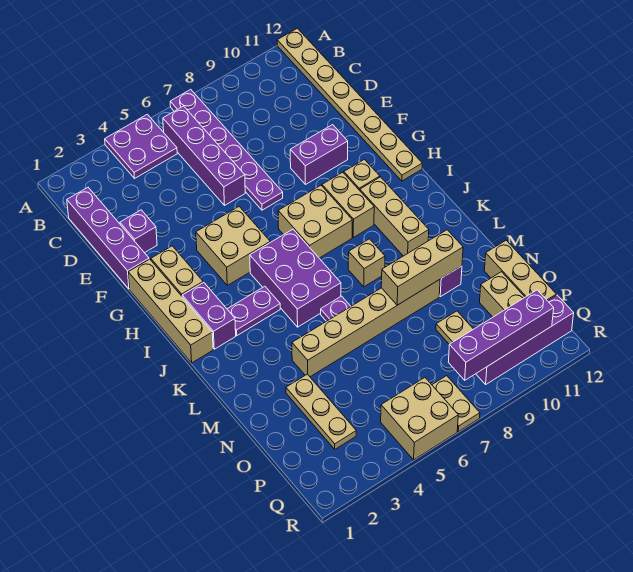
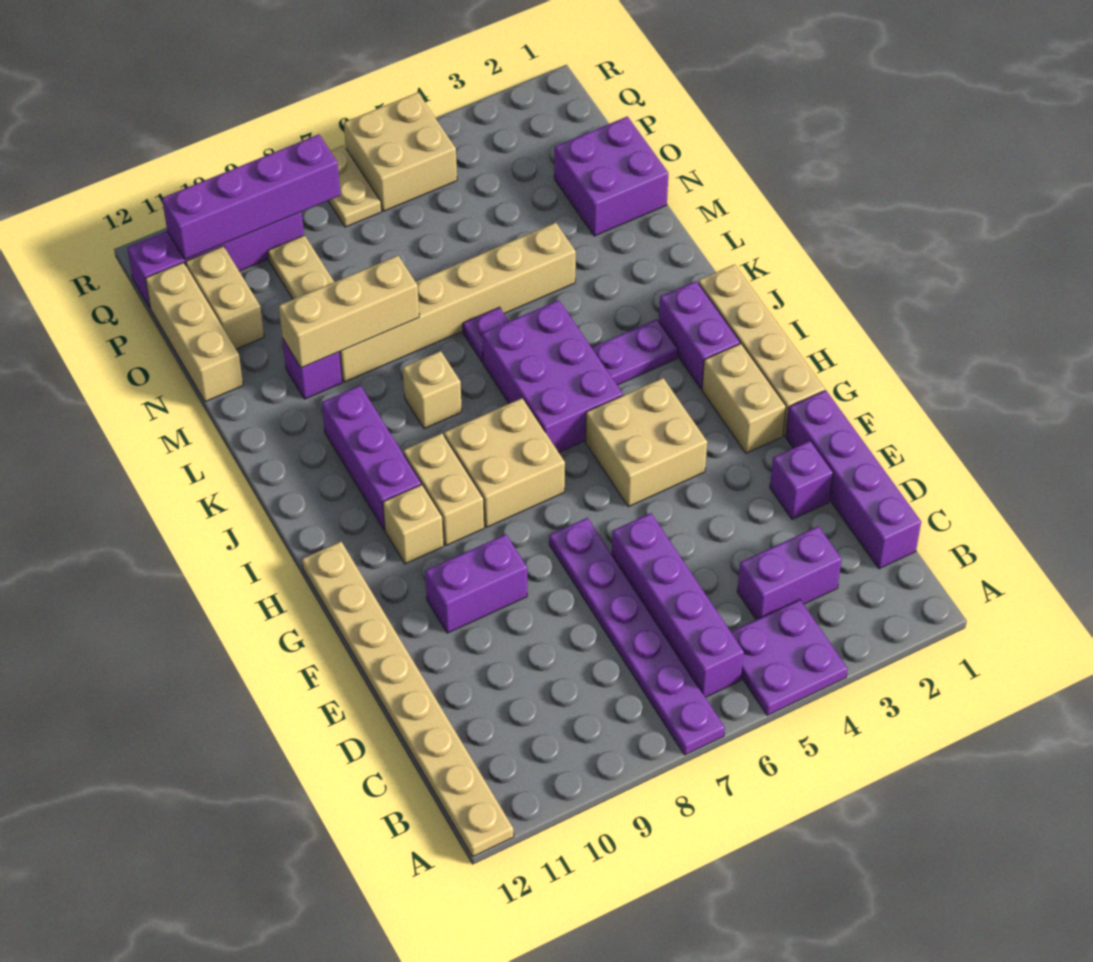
none -> purple 1x2 brick [737,526,842,620]
tan 1x3 brick [360,177,429,256] -> purple 1x3 brick [322,386,421,530]
none -> purple 2x2 brick [554,116,668,236]
tan 1x3 plate [286,374,356,449] -> none

